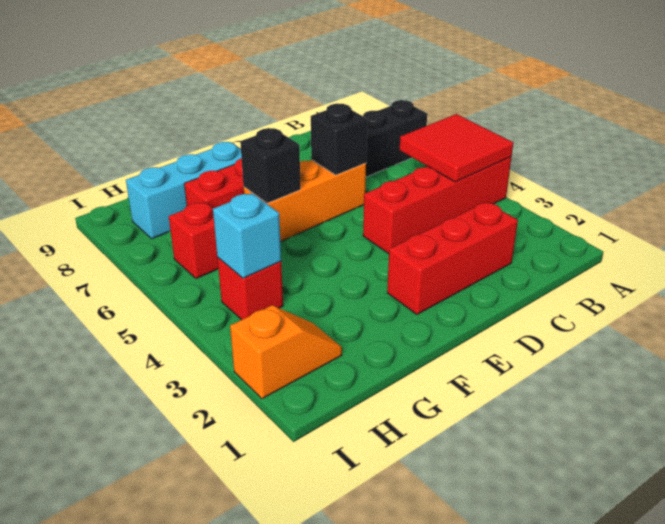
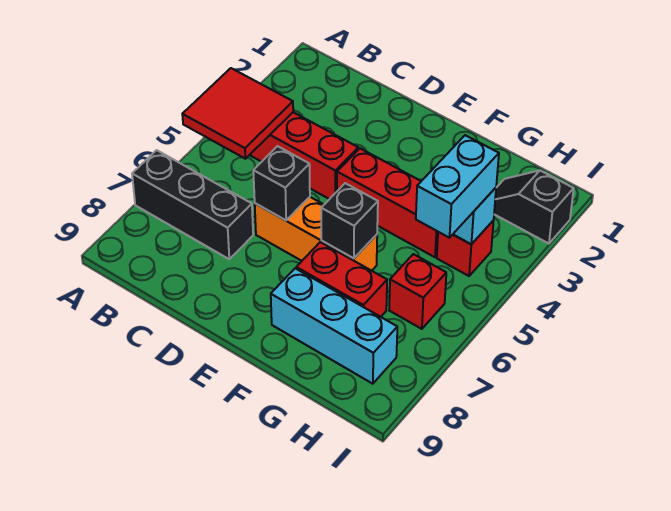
red 1x3 brick [387,202,518,314] -> red 1x3 brick moved to [337,148,438,257]
orange 1x2 slope [230,305,342,399] -> black 1x2 slope [494,171,574,244]
none -> cyan 1x2 brick [416,135,499,238]

